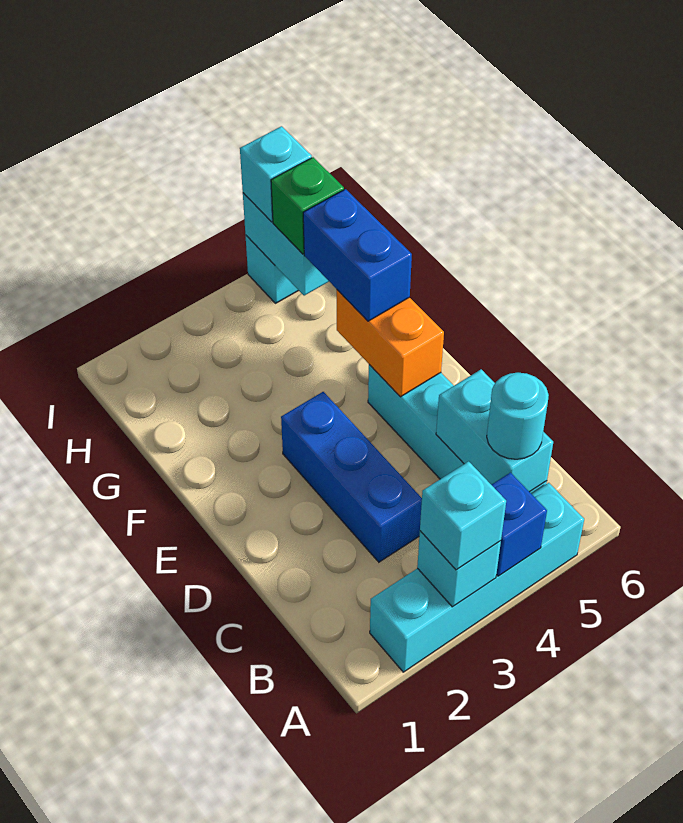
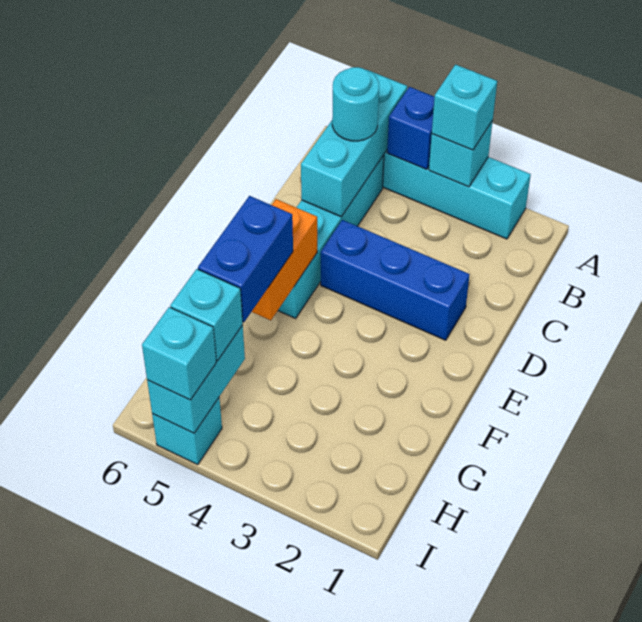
cyan 1x2 brick [436,369,553,492] -> cyan 1x3 brick [301,70,407,217]
blue 1x3 brick [281,392,422,562] -> blue 1x3 brick turned to [321,220,470,340]
green 1x1 brick [271,157,344,254] -> cyan 1x1 brick [170,269,243,361]

